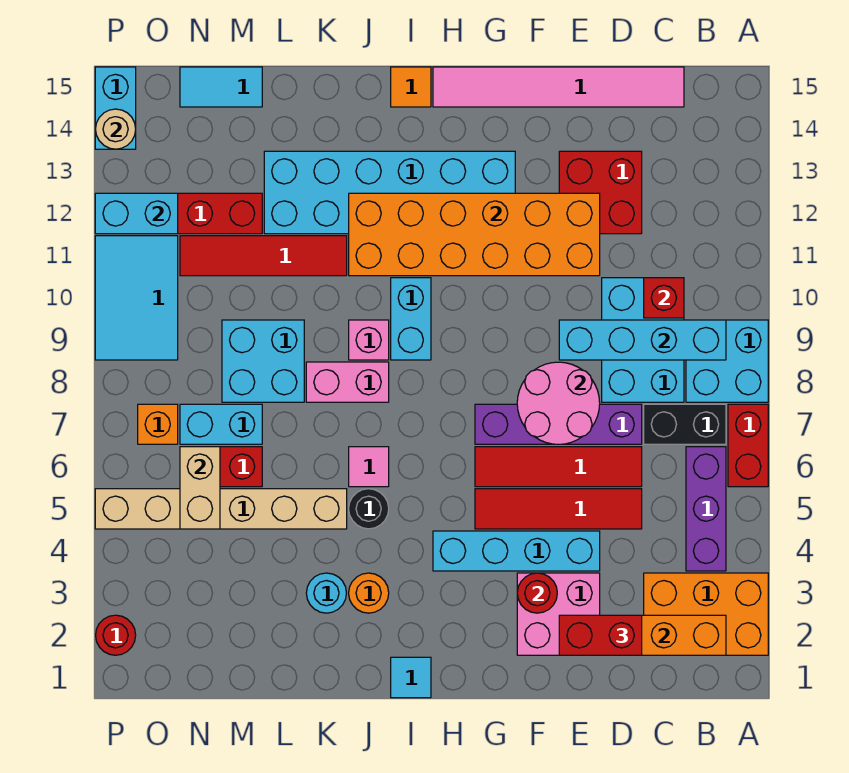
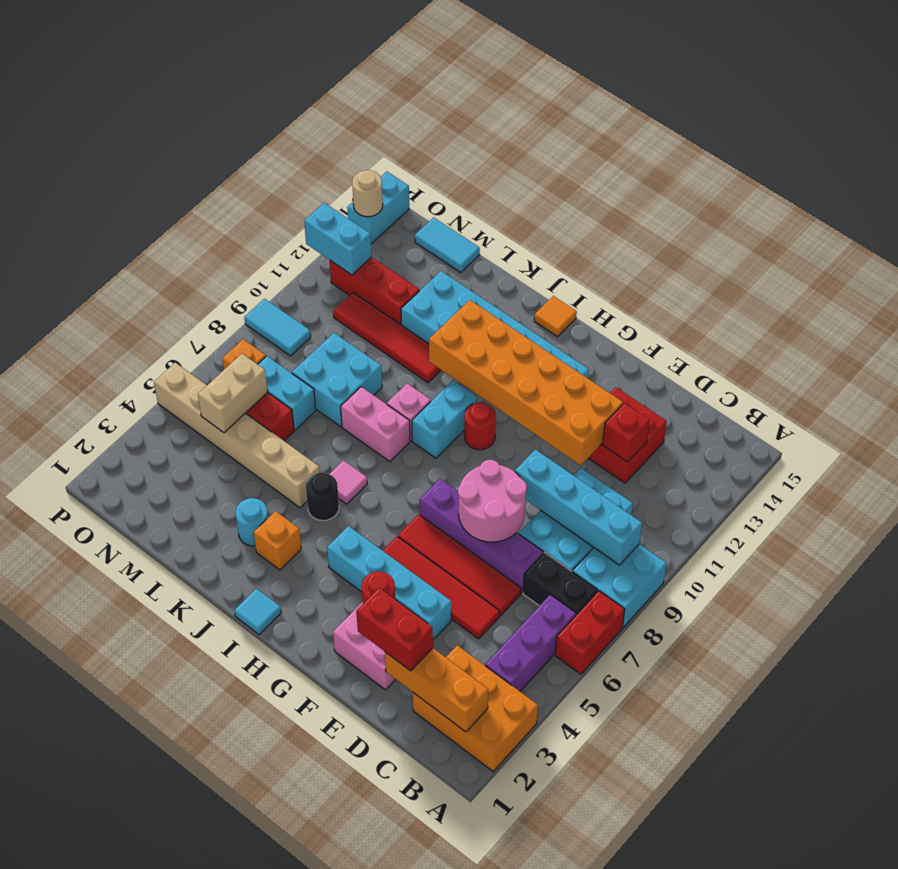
red 1x1 brick [644,278,684,318] -> red 1x1 brick moved to [603,403,650,462]
pink 1x6 tile [433,67,684,107] -> none
orange 1x1 round brick [349,573,389,613] -> orange 1x1 brick [254,511,301,570]
cyan 2x3 tile [95,236,178,360] -> cyan 1x2 tile [244,299,311,356]
red 1x1 round brick [96,615,136,655] -> red 1x1 round brick moved to [464,402,496,450]

